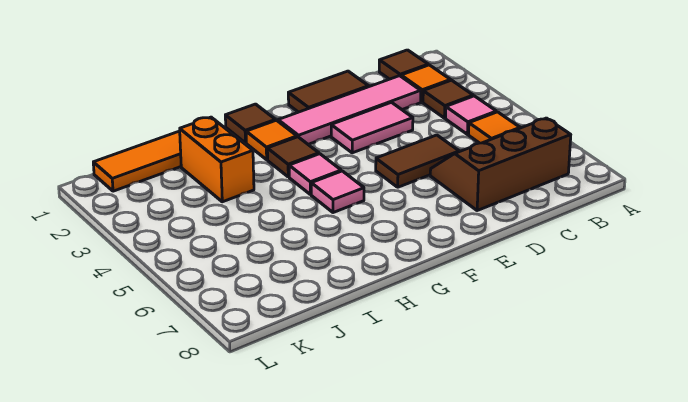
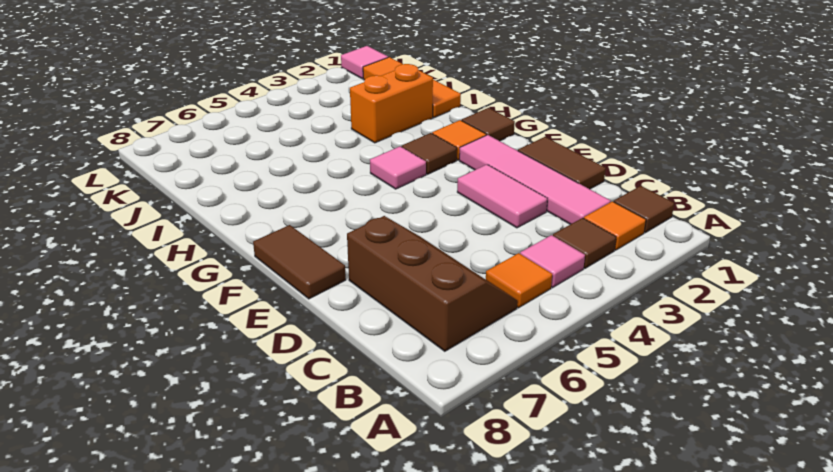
brown 1x2 tile [376,135,459,187] -> brown 1x2 tile moved to [253,225,346,299]
pink 1x1 tile [311,171,364,213] -> pink 1x1 tile moved to [341,46,388,79]

